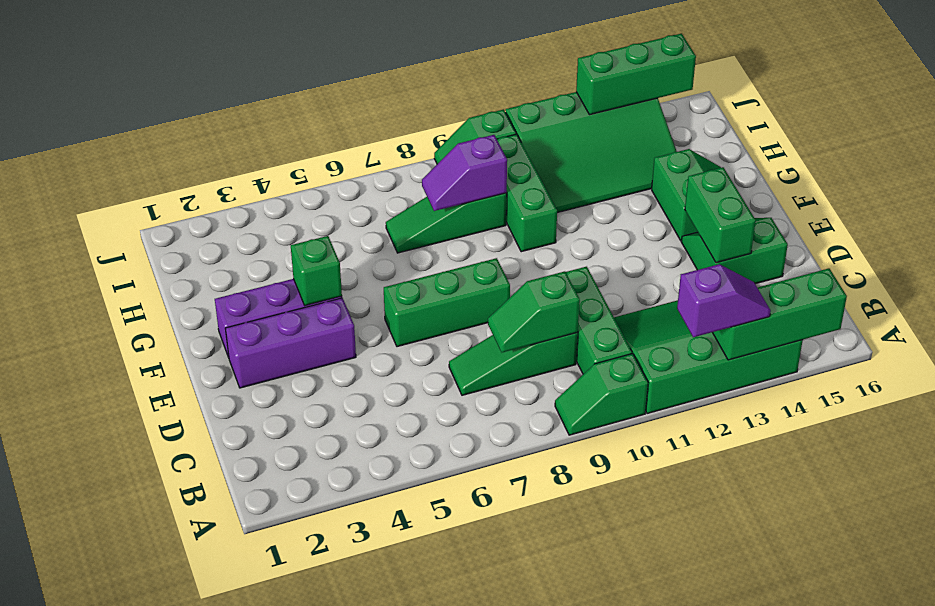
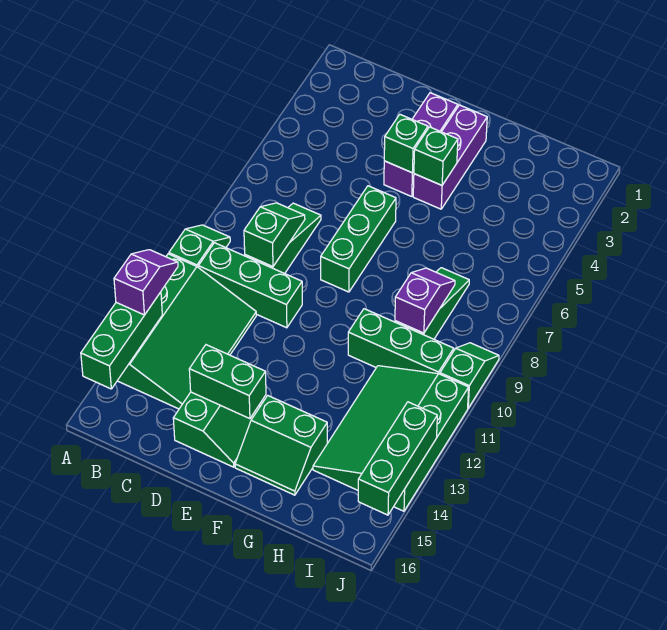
purple 1x2 slope [677,264,771,337] -> purple 1x2 slope turned to [114,250,178,315]
none -> green 1x1 brick [384,115,428,173]

